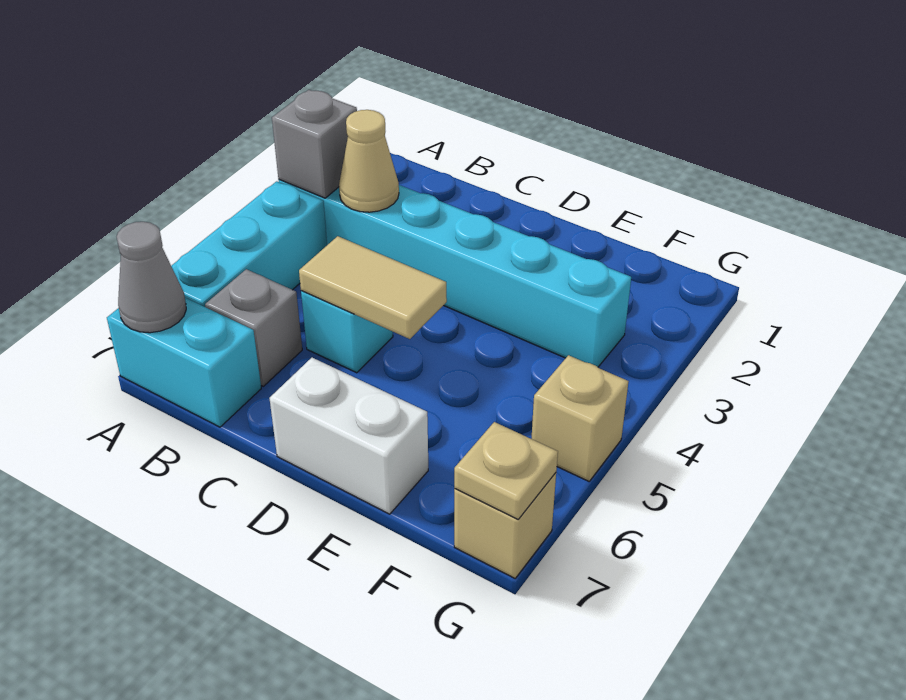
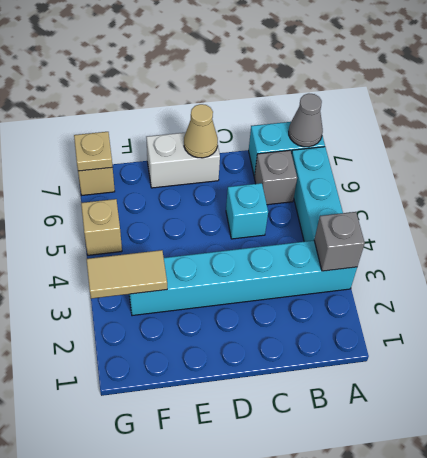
tan 1x1 cone [339,110,399,212] -> tan 1x1 cone moved to [184,104,218,158]
tan 1x2 tile [299,236,447,339] -> tan 1x2 tile moved to [87,250,167,299]

